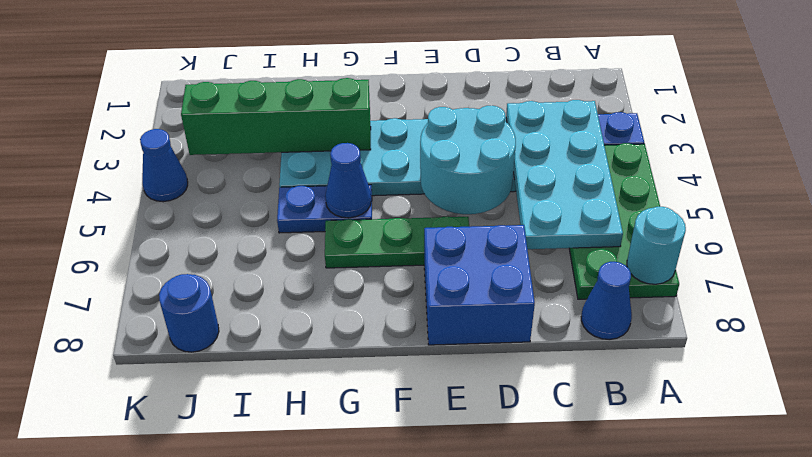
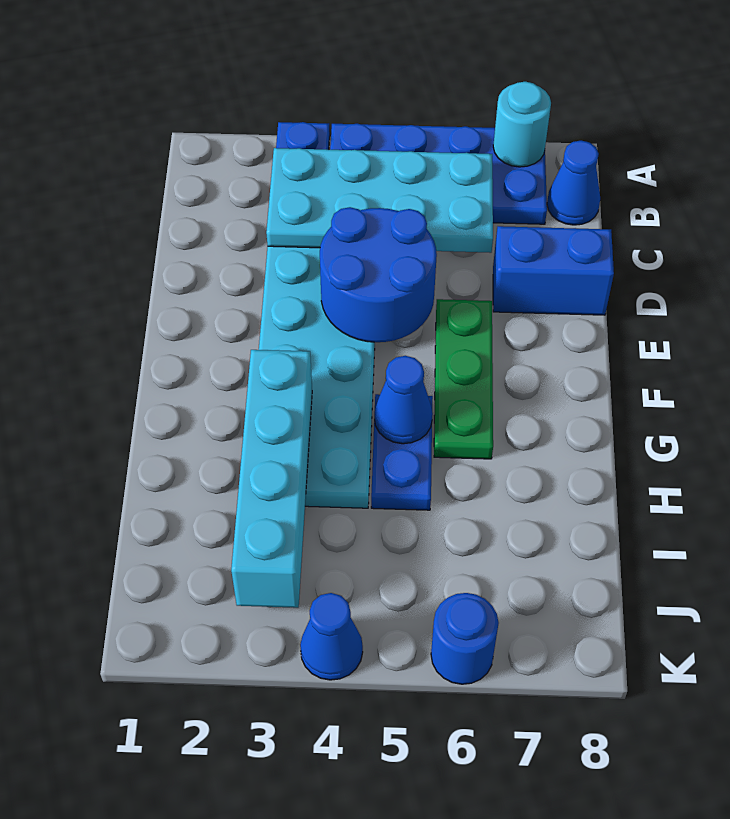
green 2x4 plate [569,143,679,299] -> blue 2x4 plate [330,124,547,224]
cyan 2x2 round brick [420,106,516,214] -> blue 2x2 round brick [320,207,437,343]
blue 2x2 brick [424,225,535,345] -> blue 1x2 brick [493,226,614,315]
green 1x4 brick [181,78,371,155] -> cyan 1x4 brick [231,350,312,608]
blue 1x1 round brick [159,274,219,352] -> blue 1x1 round brick moved to [431,593,499,684]

